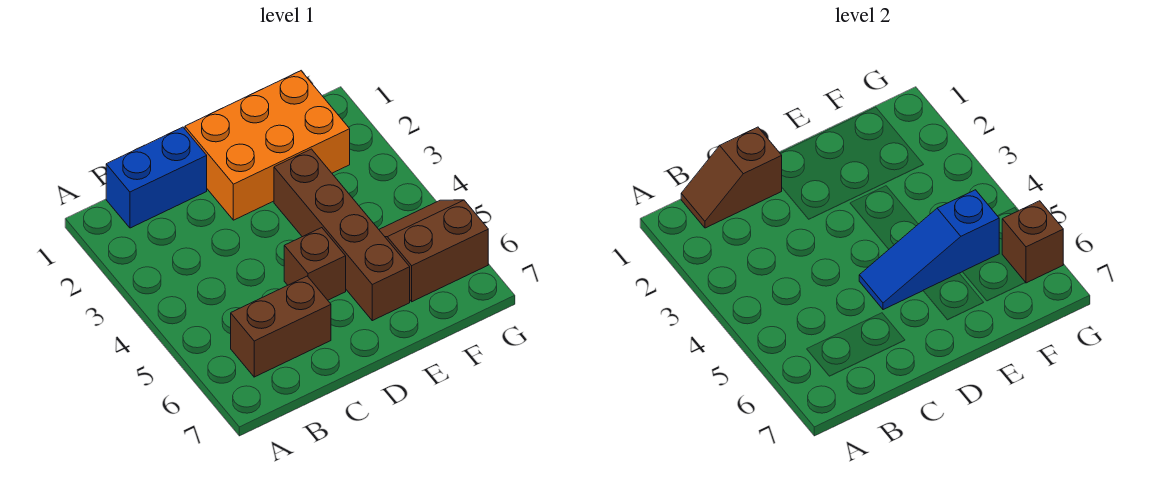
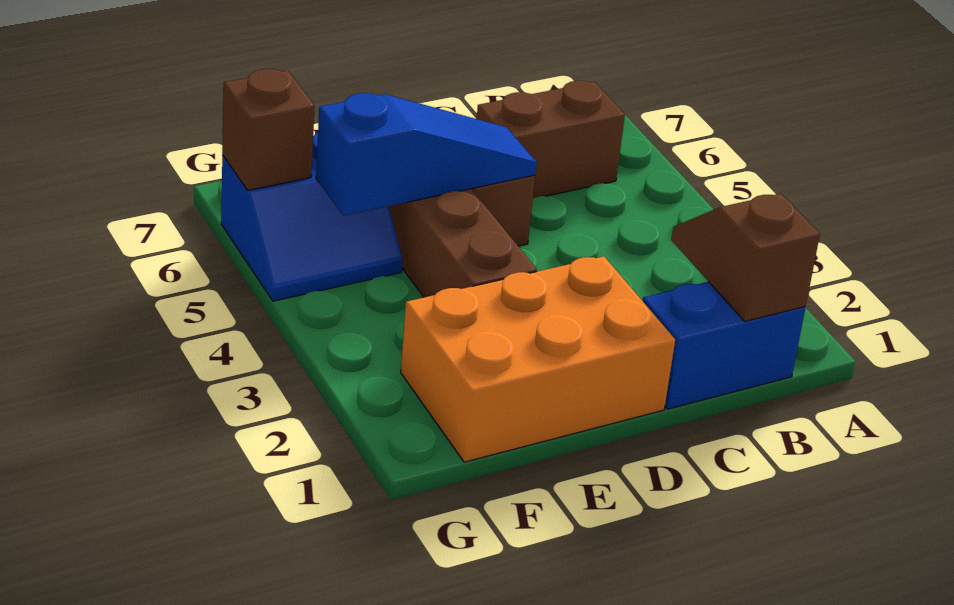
brown 1x2 slope [681,127,782,228] -> brown 1x2 slope turned to [671,194,820,321]
brown 2x2 slope [379,200,488,302] -> blue 2x2 slope [221,133,403,301]

